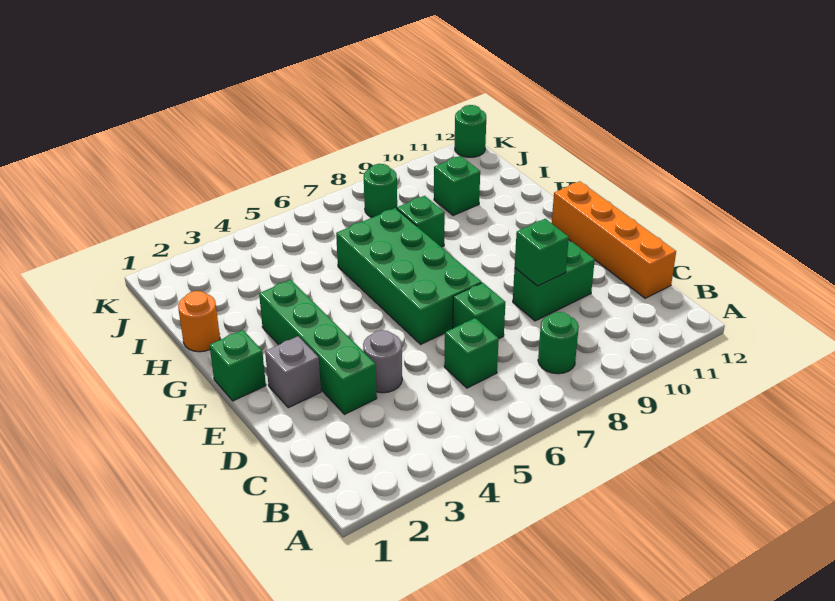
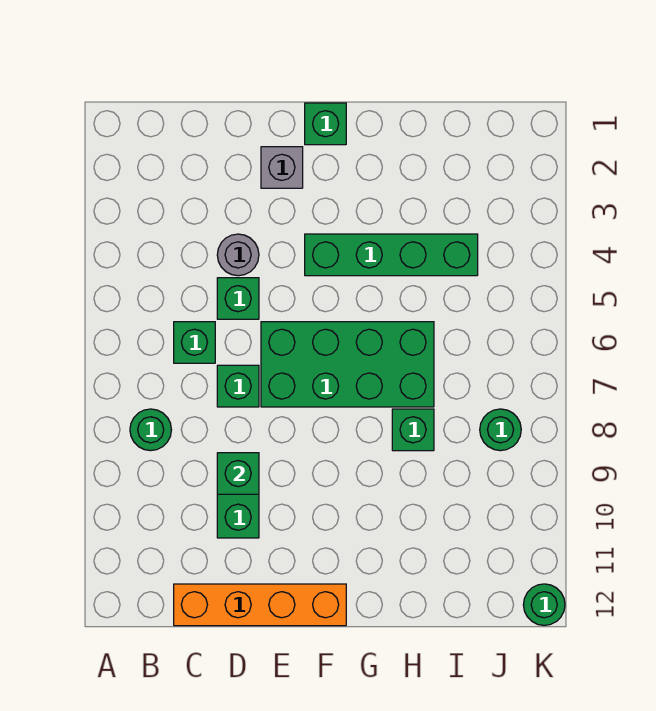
green 1x4 brick [259,280,377,414] -> green 1x4 brick moved to [305,234,478,276]
orange 1x1 round brick [178,291,220,352] -> none
green 1x1 brick [434,156,480,216] -> green 1x1 brick moved to [217,278,259,319]

